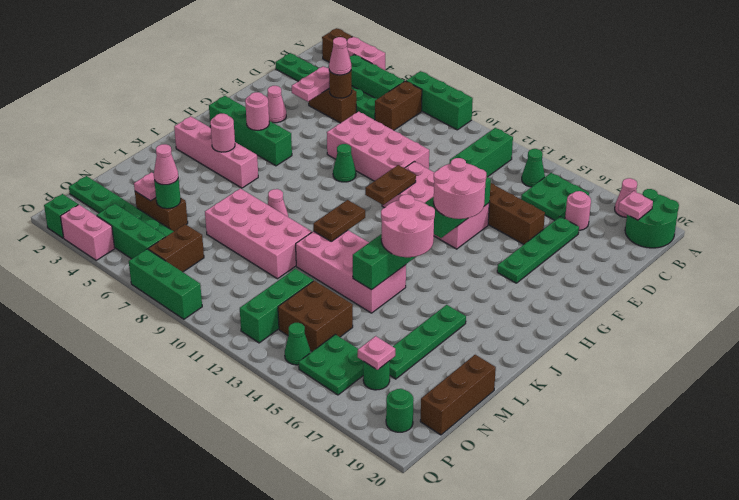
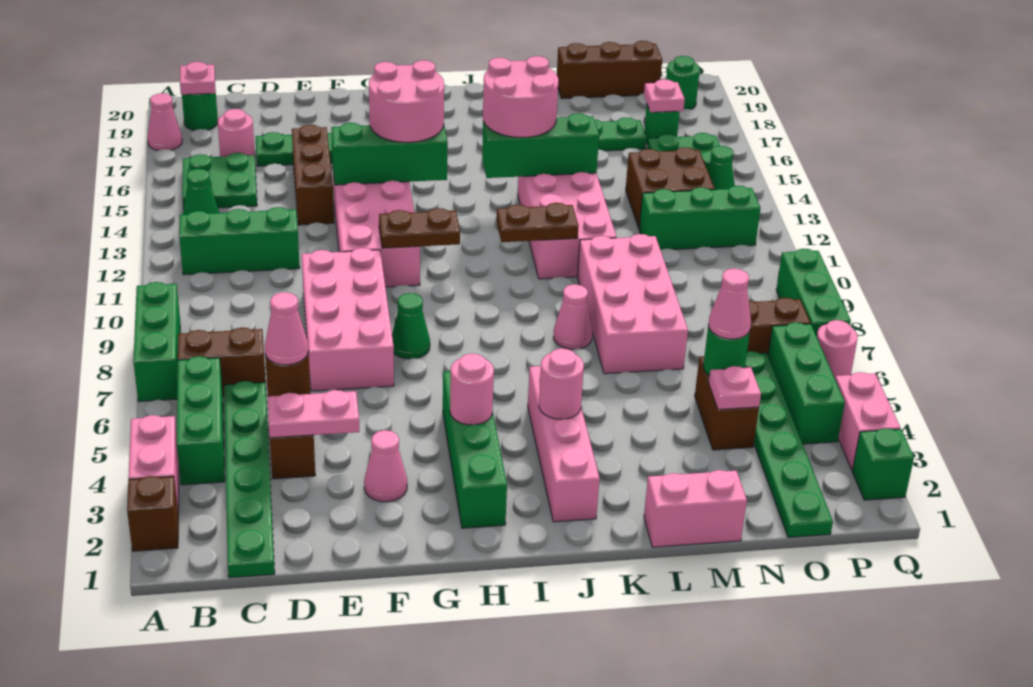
green 2x2 round brick [625,189,679,248] -> green 1x1 round brick [182,90,218,130]
none -> pink 1x2 brick [644,470,747,547]
none -> pink 1x1 round brick [817,320,858,378]

